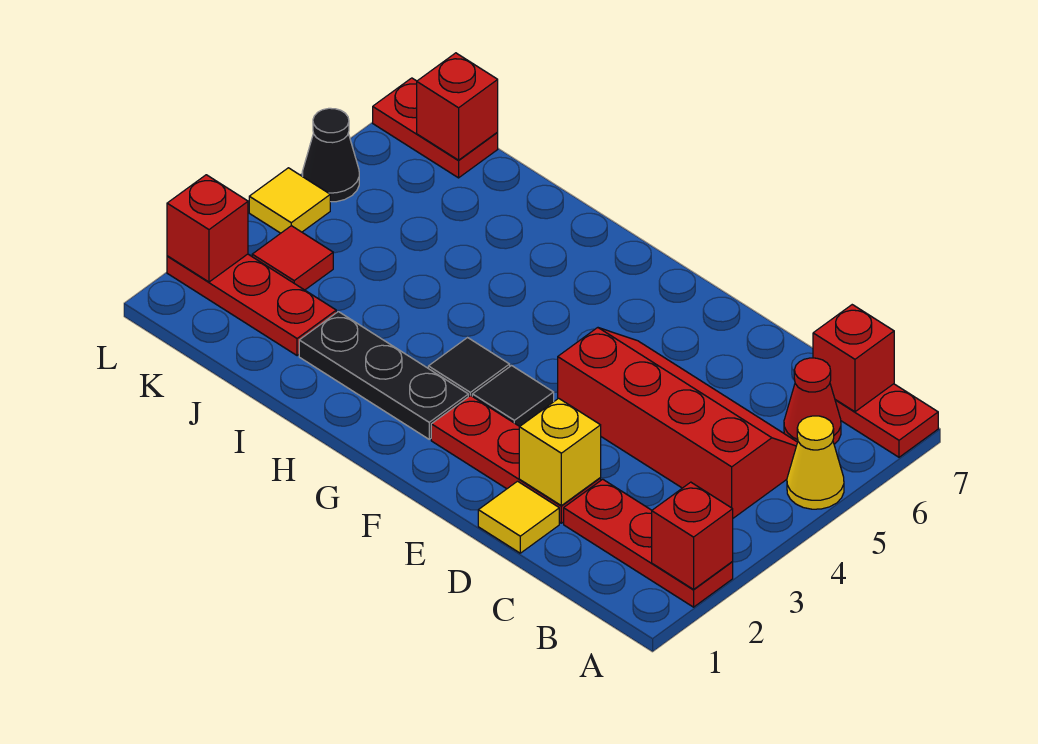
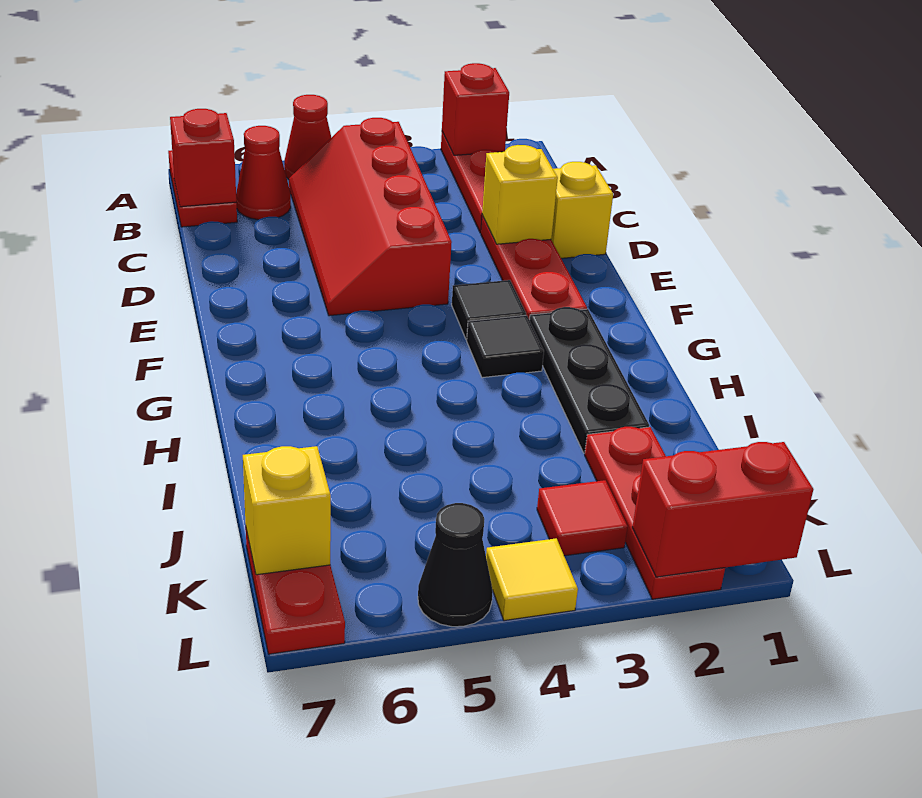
yellow 1x1 cone [787,416,844,509] -> red 1x1 cone [284,95,331,179]
yellow 1x1 tile [478,481,559,553] -> yellow 1x1 brick [551,162,613,258]
red 1x1 brick [417,53,498,160] -> yellow 1x1 brick [243,446,331,575]
red 1x1 brick [167,175,248,282] -> red 1x2 brick [632,442,814,577]

